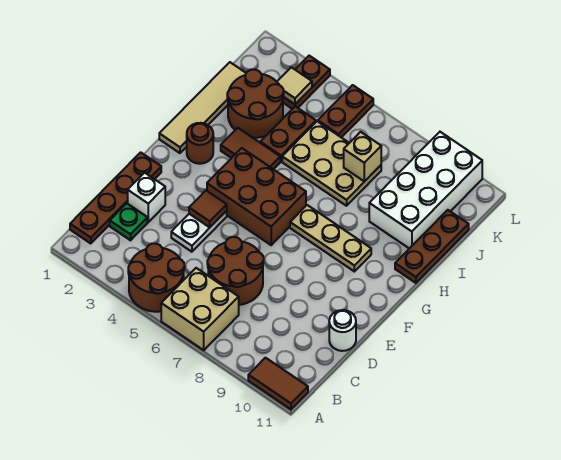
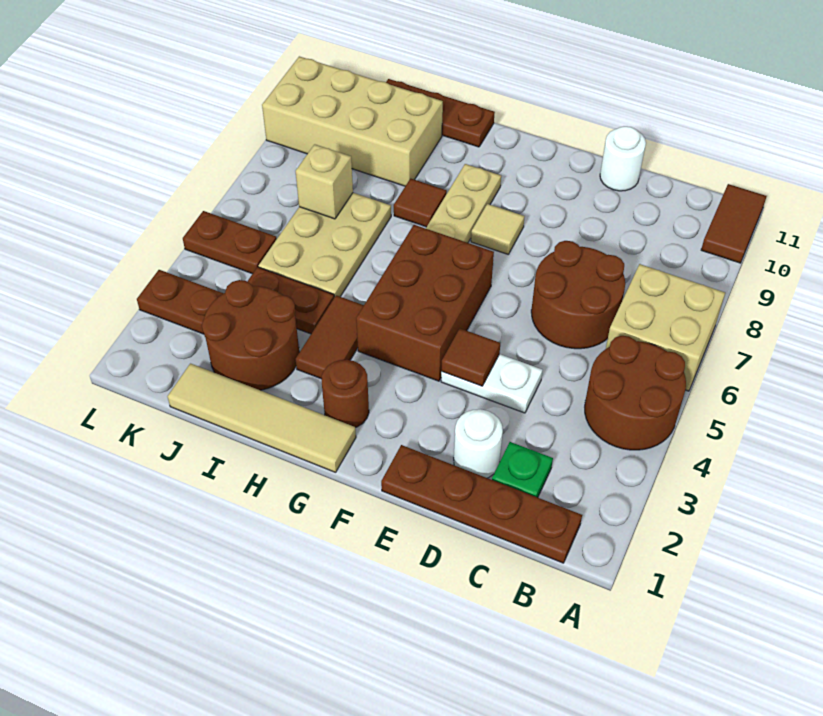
white 1x1 brick [128,173,165,222] -> white 1x1 round brick [454,409,503,478]
none -> brown 1x1 tile [394,179,447,227]
white 2x4 brick [369,132,482,249] -> tan 2x4 brick [262,56,443,186]
tan 1x1 tile [277,67,312,104] -> tan 1x1 tile moved to [471,204,525,254]

